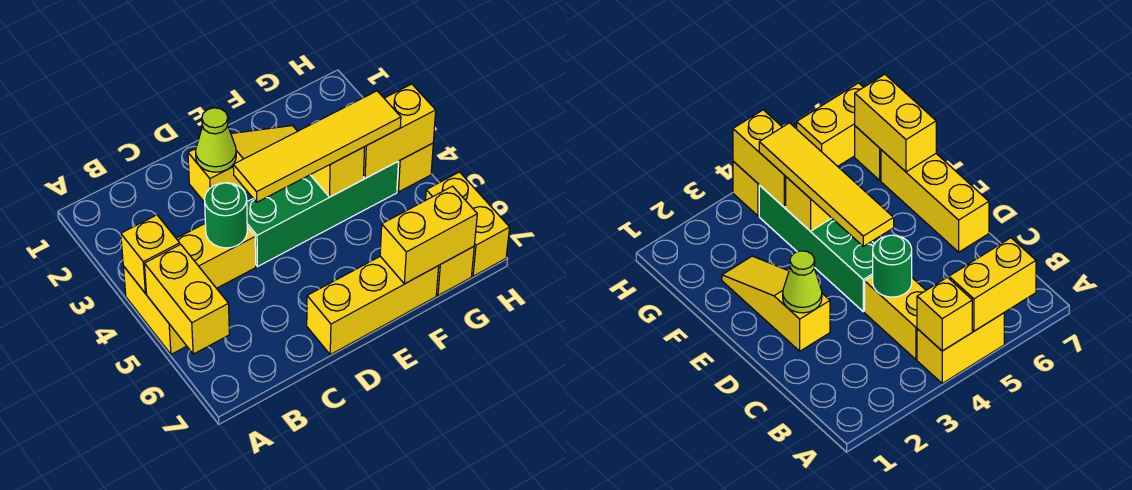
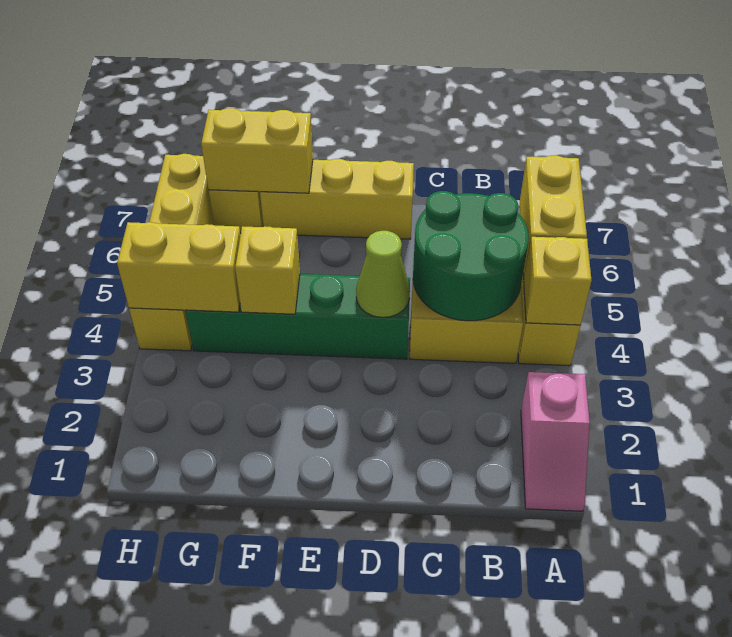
none -> pink 1x2 slope [521,372,590,511]
green 1x1 round brick [205,183,247,248] -> green 2x2 round brick [413,191,529,321]
yellow 1x3 slope [188,126,298,202] -> none
lime 1x1 cone [196,108,236,172] -> lime 1x1 cone moved to [356,231,410,317]
yellow 1x4 tile [233,91,401,202] -> none

